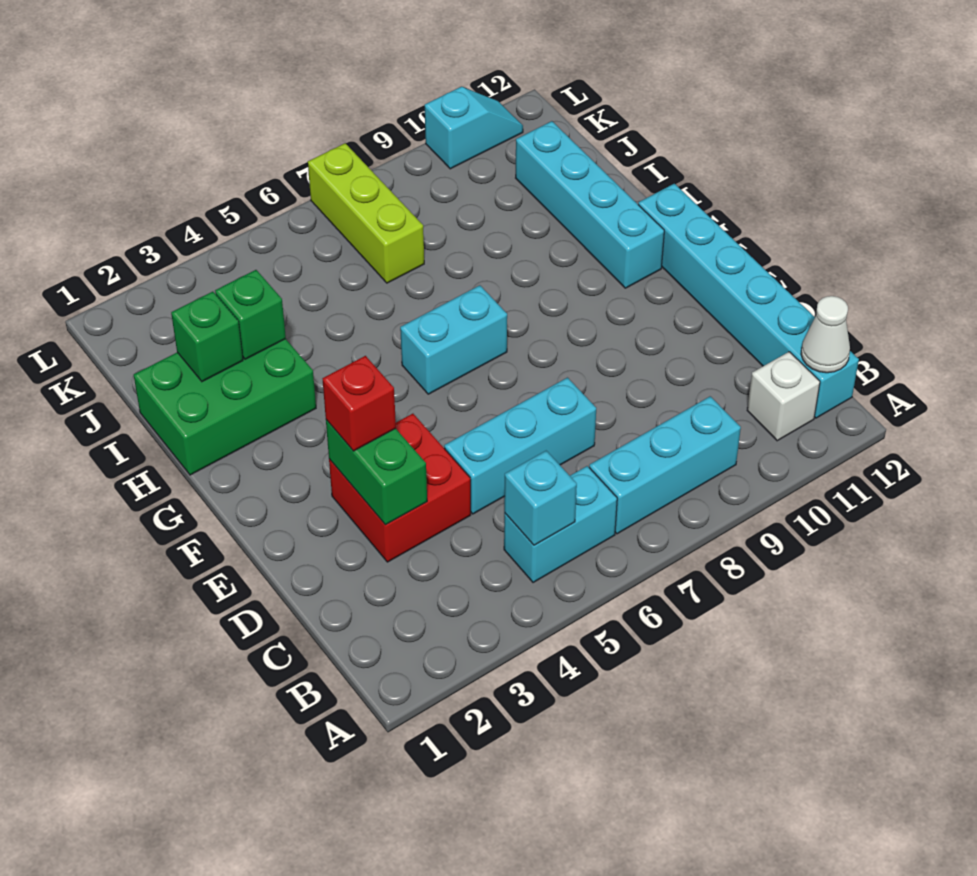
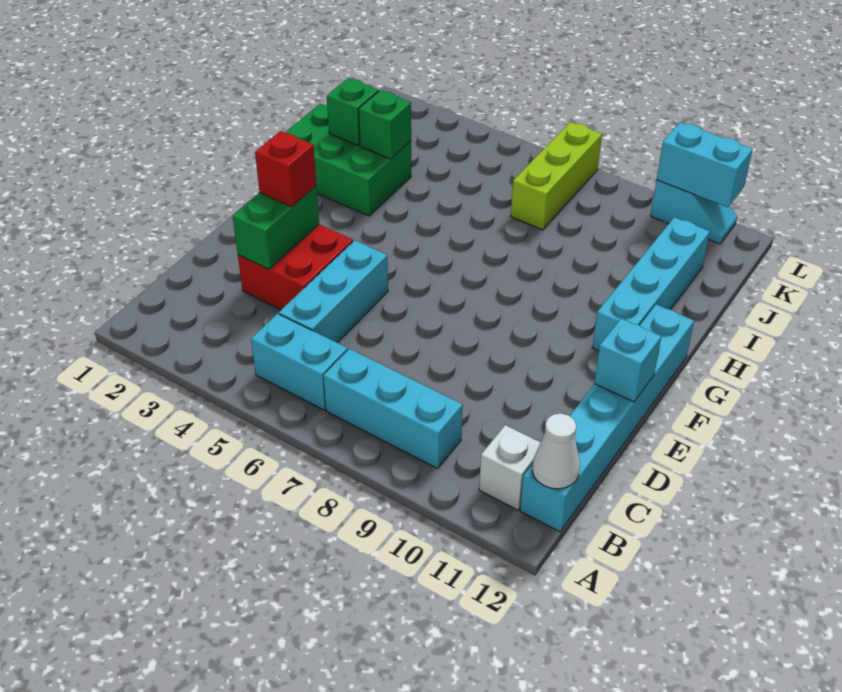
cyan 1x1 brick [504,451,577,545] -> cyan 1x1 brick moved to [594,319,661,402]
cyan 1x3 brick [444,378,596,514] -> cyan 1x3 brick turned to [279,240,388,343]
cyan 1x2 brick [400,285,507,394] -> cyan 1x2 brick moved to [657,122,753,207]

